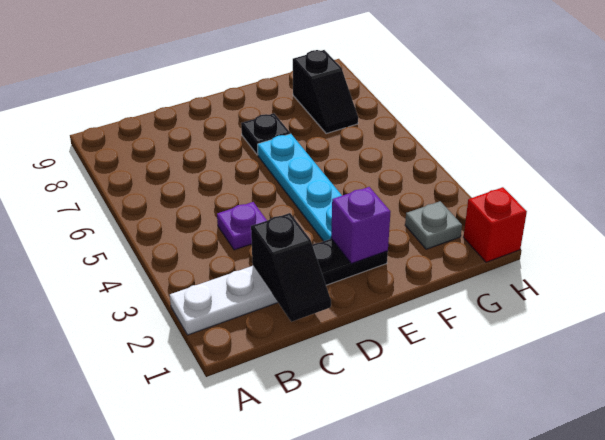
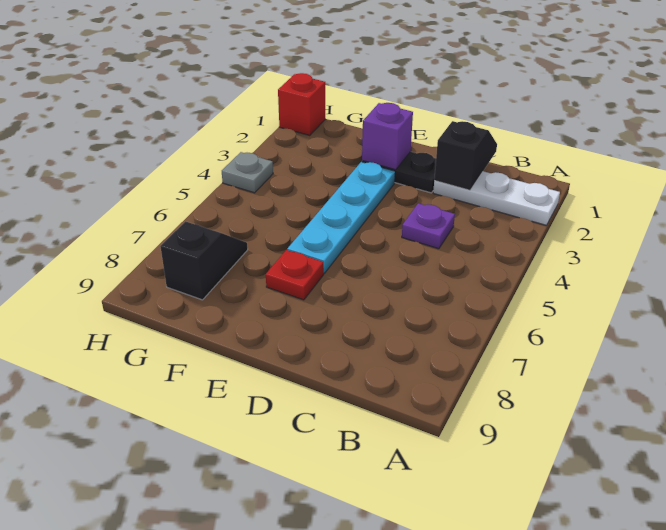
black 1x1 plate [241,113,290,155] -> red 1x1 plate [266,250,324,300]
grey 1x1 plate [405,201,462,249] -> grey 1x1 plate moved to [222,152,273,193]

